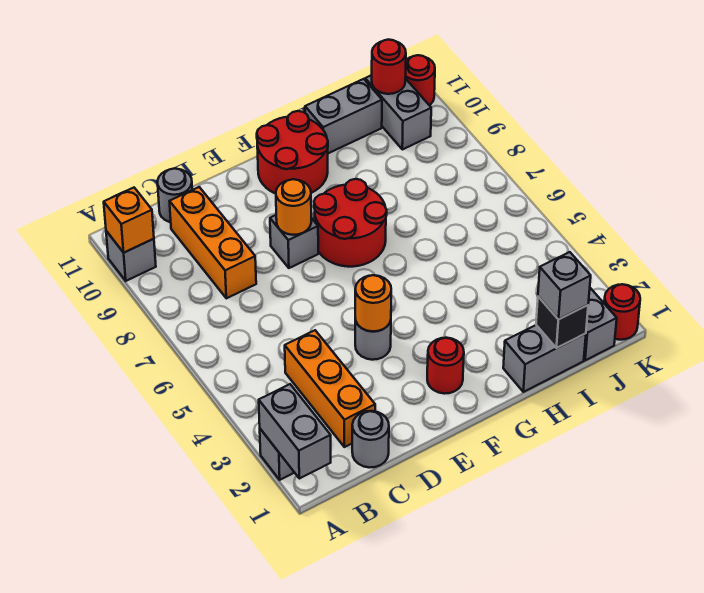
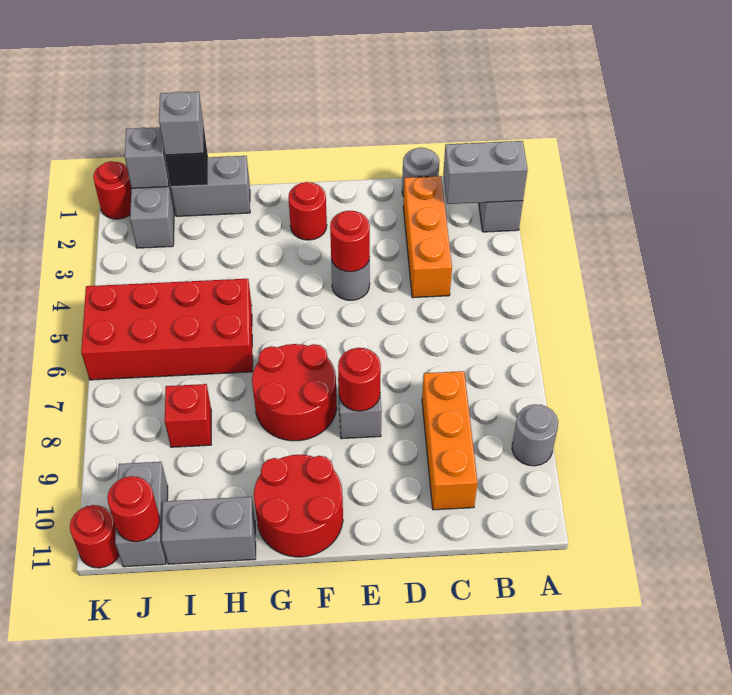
grey 1x2 brick [259,384,331,479] -> grey 1x2 brick turned to [443,141,528,204]
grey 1x1 brick [106,231,156,281] -> grey 1x1 brick moved to [125,127,169,188]
orange 1x1 brick [104,188,154,253] -> none
grey 1x1 round brick [158,168,192,222] -> grey 1x1 round brick moved to [512,404,558,466]
orange 1x1 round brick [355,275,391,331] -> red 1x1 round brick [330,211,370,272]
orange 1x1 round brick [276,179,311,235] -> red 1x1 round brick [338,348,381,411]
none -> red 2x4 brick [81,279,253,380]
none -> red 1x1 brick [165,384,211,447]

